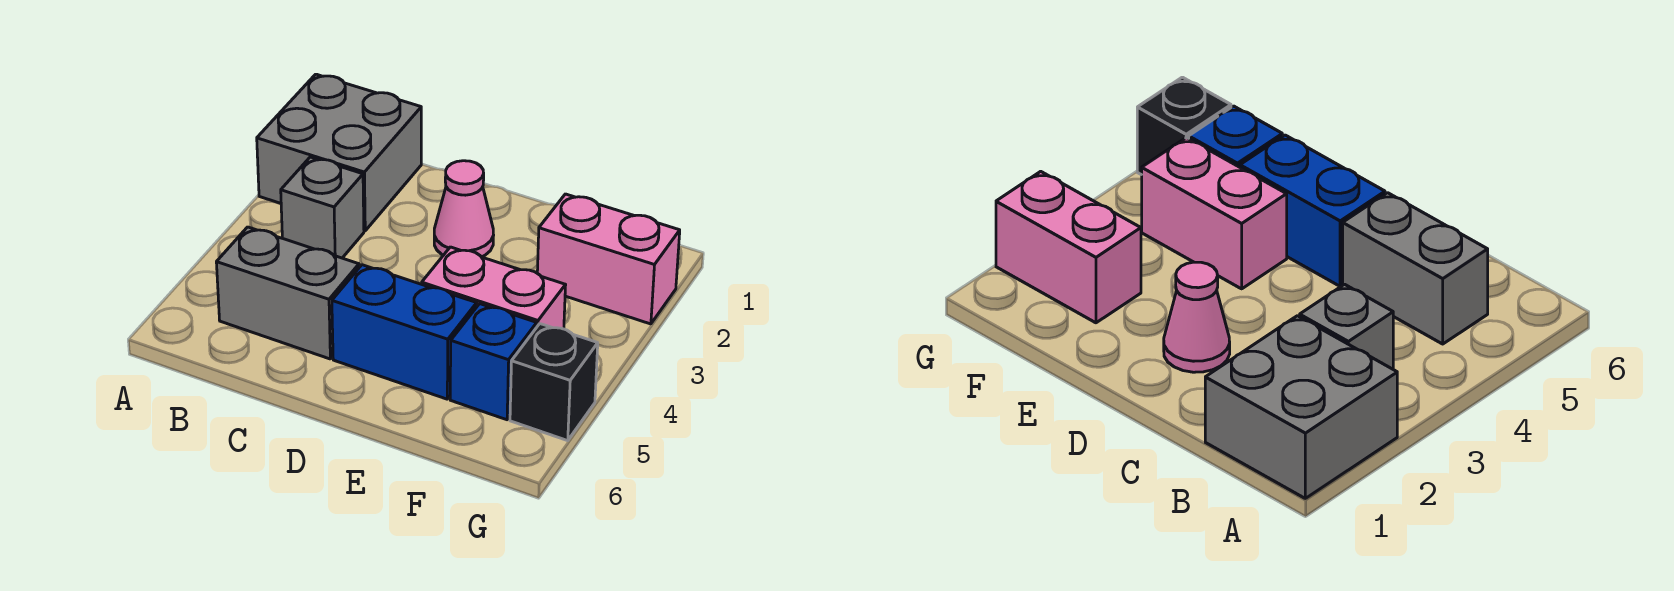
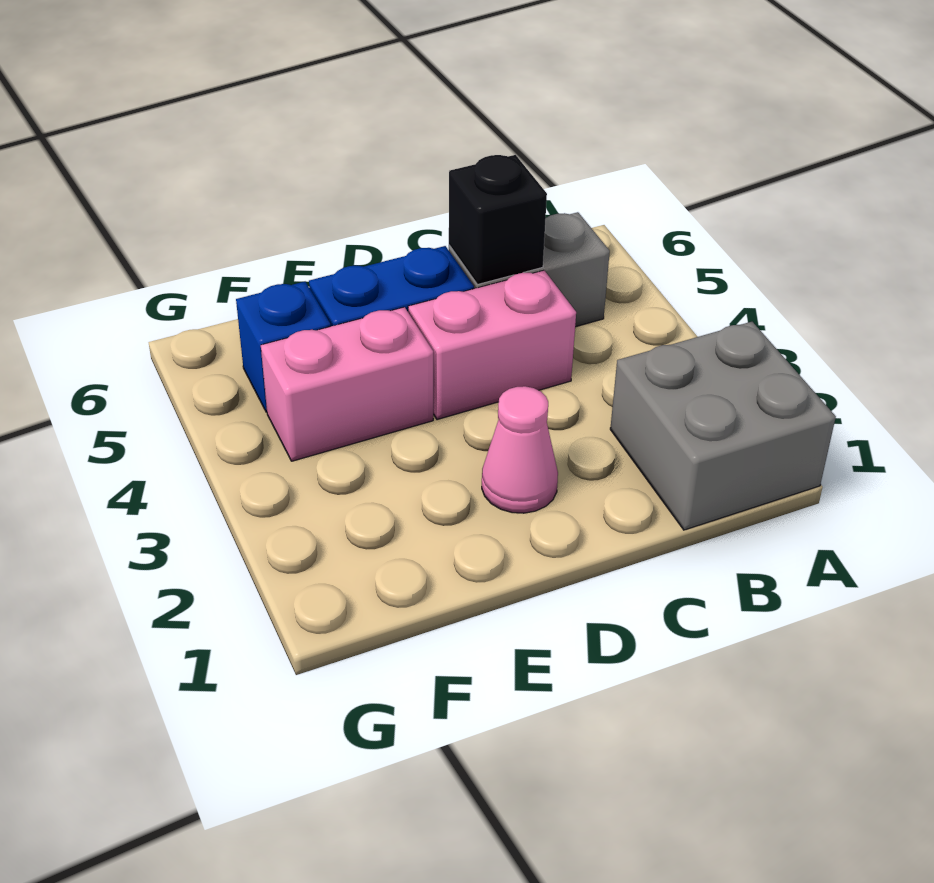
grey 1x1 brick [281,157,364,258] -> none
pink 1x2 brick [537,194,680,324] -> pink 1x2 brick moved to [408,270,576,420]
black 1x1 brick [510,324,598,441] -> black 1x1 brick moved to [449,155,547,285]

